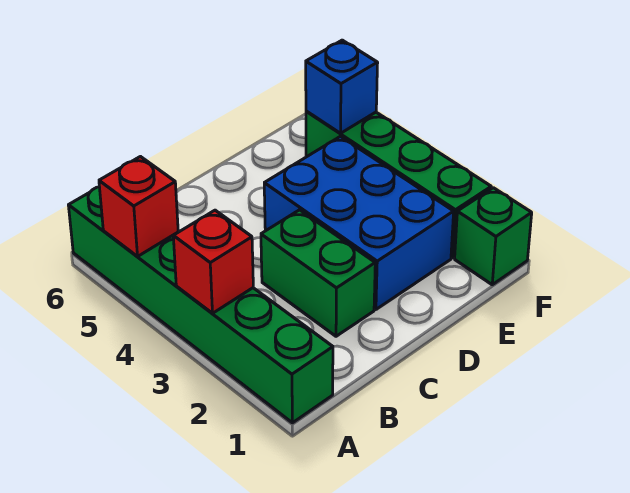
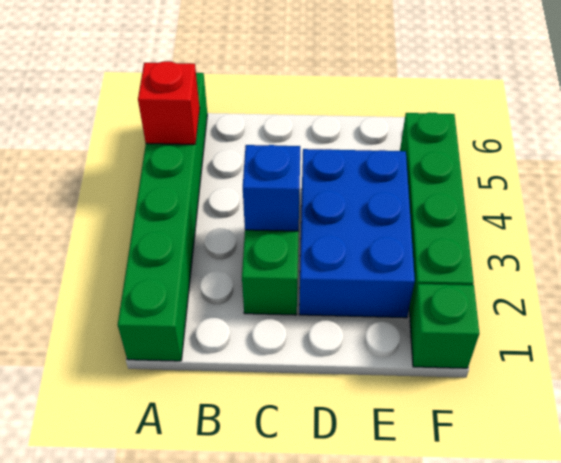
red 1x1 brick [173,210,253,313] -> none
blue 1x1 brick [306,40,378,133] -> blue 1x1 brick moved to [243,145,300,231]

